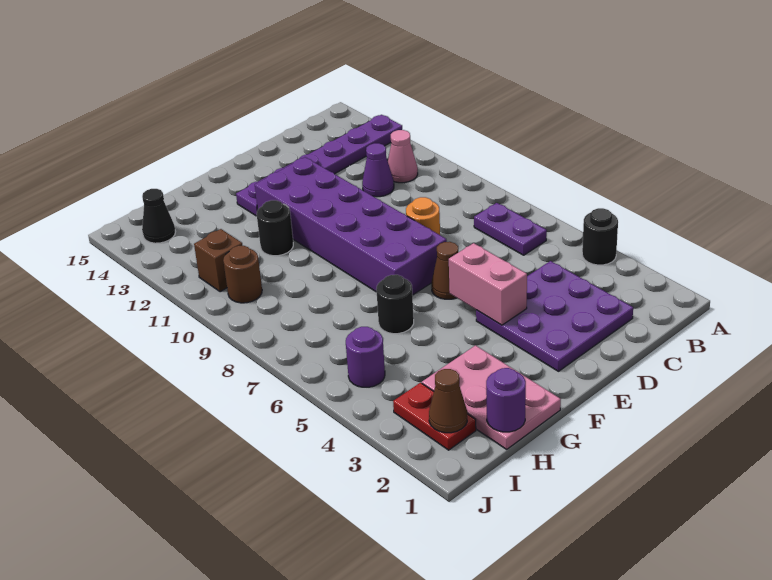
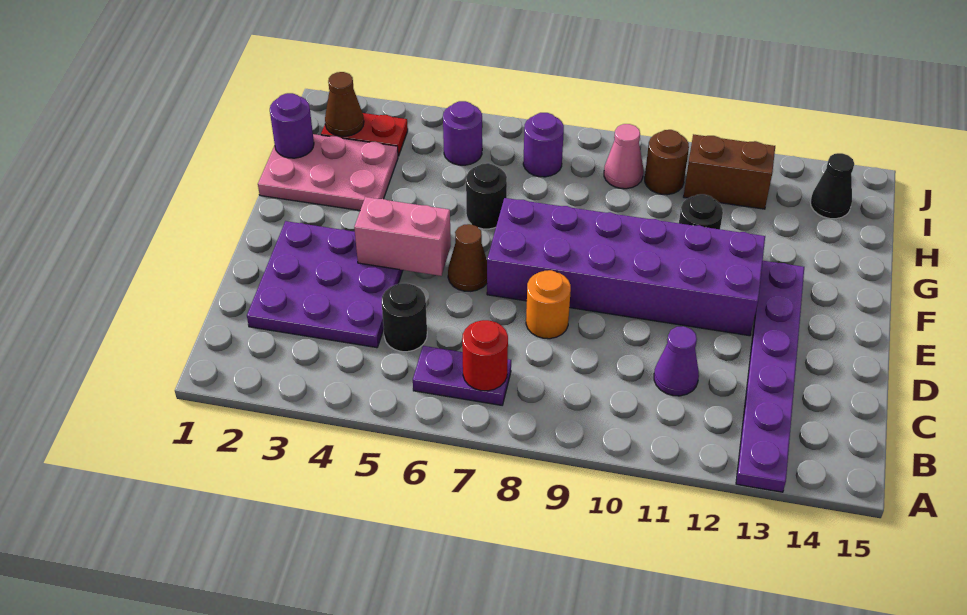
black 1x1 round brick [582,208,618,265] -> black 1x1 round brick moved to [382,283,427,352]
none -> red 1x1 round brick [462,320,508,391]
pink 1x1 cone [388,130,418,183] -> pink 1x1 cone moved to [604,124,643,189]
none -> purple 1x1 round brick [523,113,564,177]
brown 1x1 brick [194,229,243,292] -> brown 1x2 brick [684,134,775,209]

